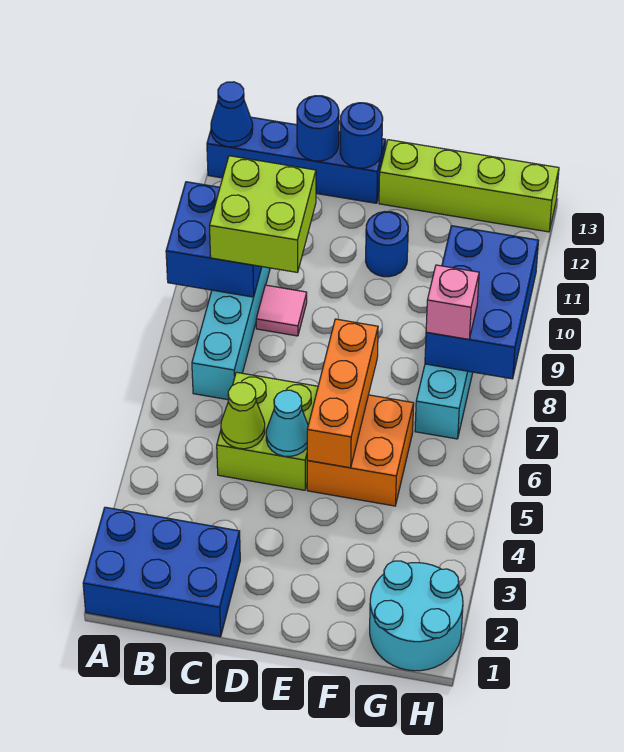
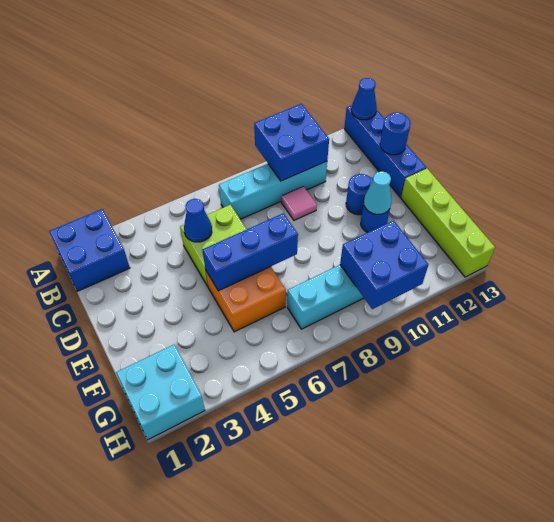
blue 2x3 brick [83,507,240,637] -> blue 2x2 brick [49,209,130,291]
lime 2x2 brick [209,156,316,272] -> none
lime 1x1 cone [221,383,265,449] -> blue 1x1 cone [184,199,212,242]
cyan 1x1 cone [266,390,308,456] -> cyan 1x1 cone moved to [364,171,392,214]
blue 1x1 round brick [340,103,383,168] -> blue 1x1 round brick moved to [346,174,373,215]
orange 1x3 brick [307,319,378,468] -> blue 1x3 brick [202,213,298,291]
cyan 2x2 round brick [370,561,463,671] -> cyan 2x2 brick [116,345,205,440]
blue 2x3 brick [425,226,539,379] -> blue 2x2 brick [340,220,428,309]
pink 1x1 brick [426,265,479,339] -> none

